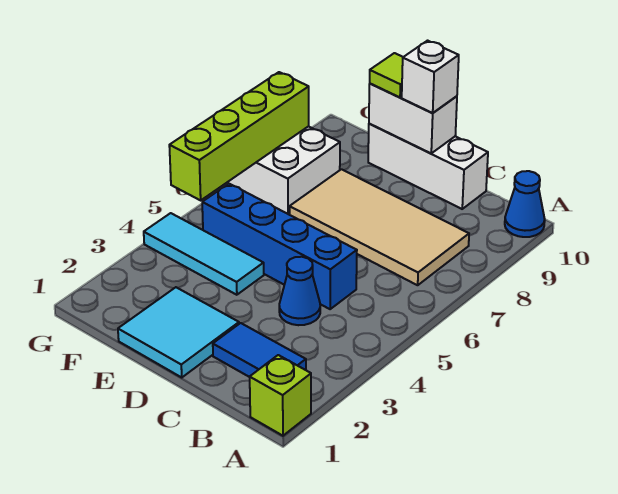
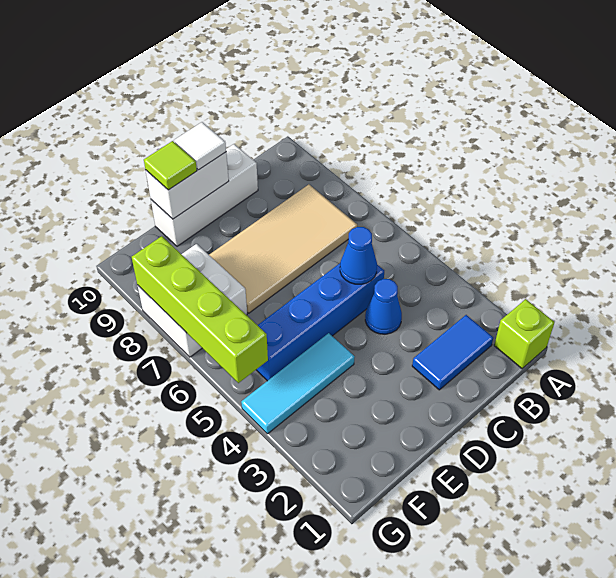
blue 1x1 cone [505,171,545,237] -> blue 1x1 cone moved to [340,227,377,284]
cyan 2x2 tile [118,287,239,377] -> none
white 1x1 brick [402,41,459,113] -> white 1x1 tile [174,122,226,170]

